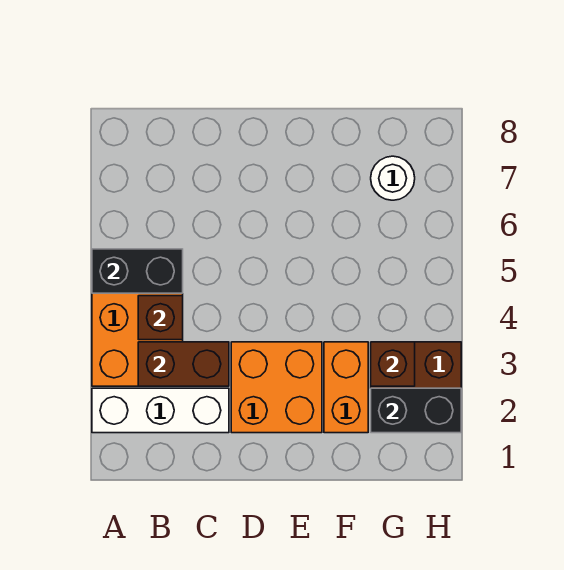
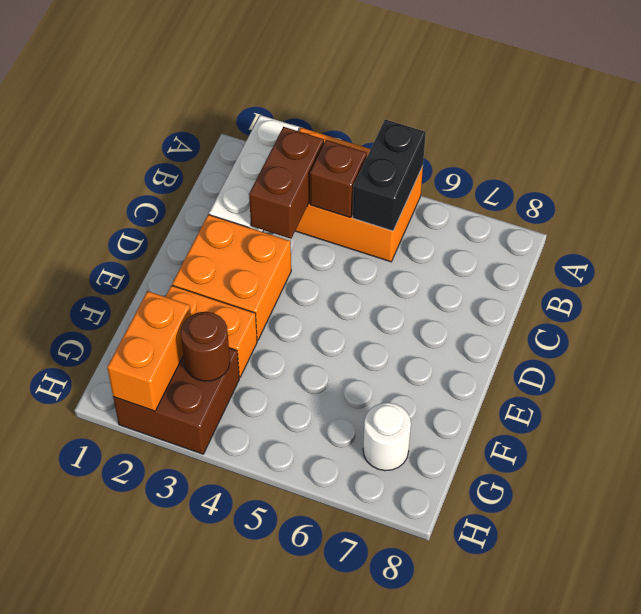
black 1x2 brick [371,388,461,433] -> orange 1x2 brick [107,291,191,411]
brown 1x1 brick [371,342,415,386] -> brown 1x1 round brick [181,312,230,381]

